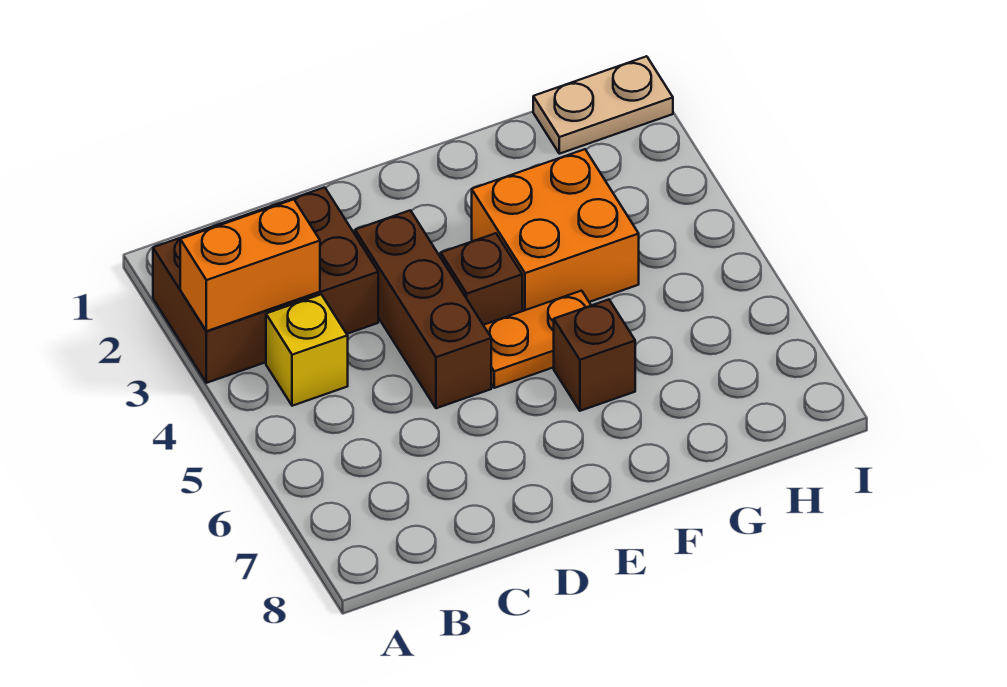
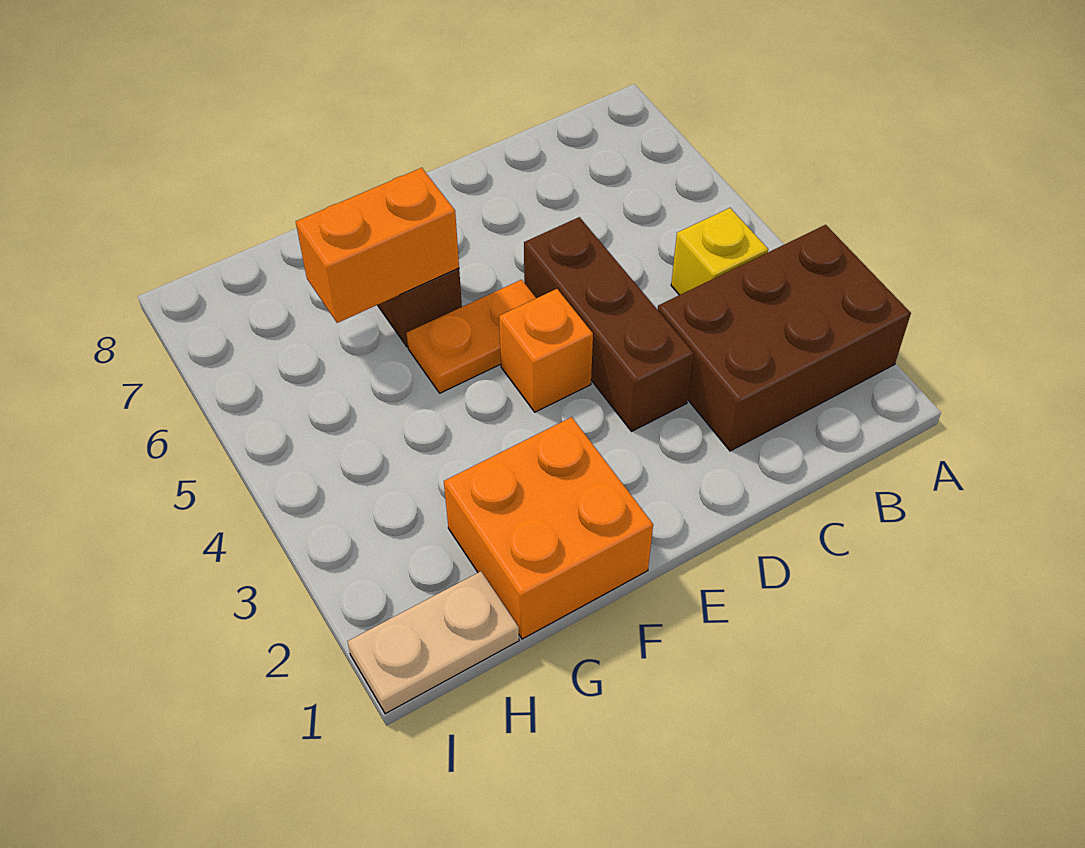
orange 1x2 brick [180,199,320,331] -> orange 1x2 brick moved to [296,168,459,323]
brown 1x1 brick [441,233,522,325] -> orange 1x1 brick [499,289,593,412]
orange 2x2 brick [472,149,639,311] -> orange 2x2 brick moved to [444,417,653,639]

